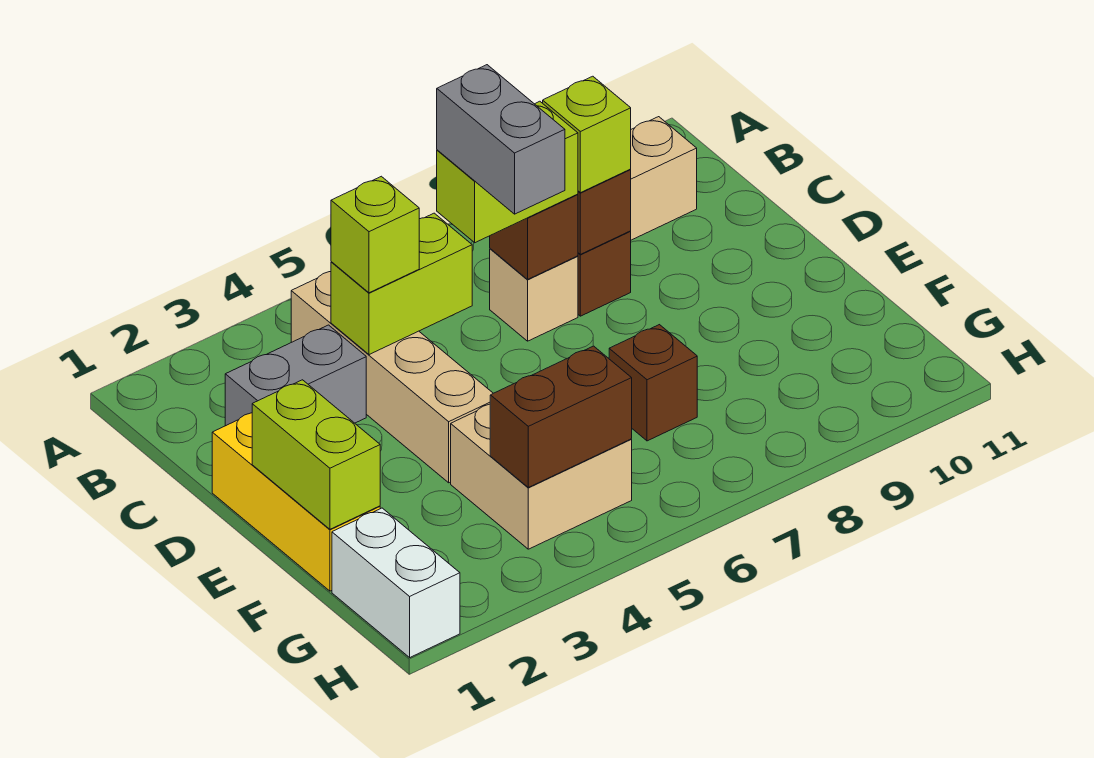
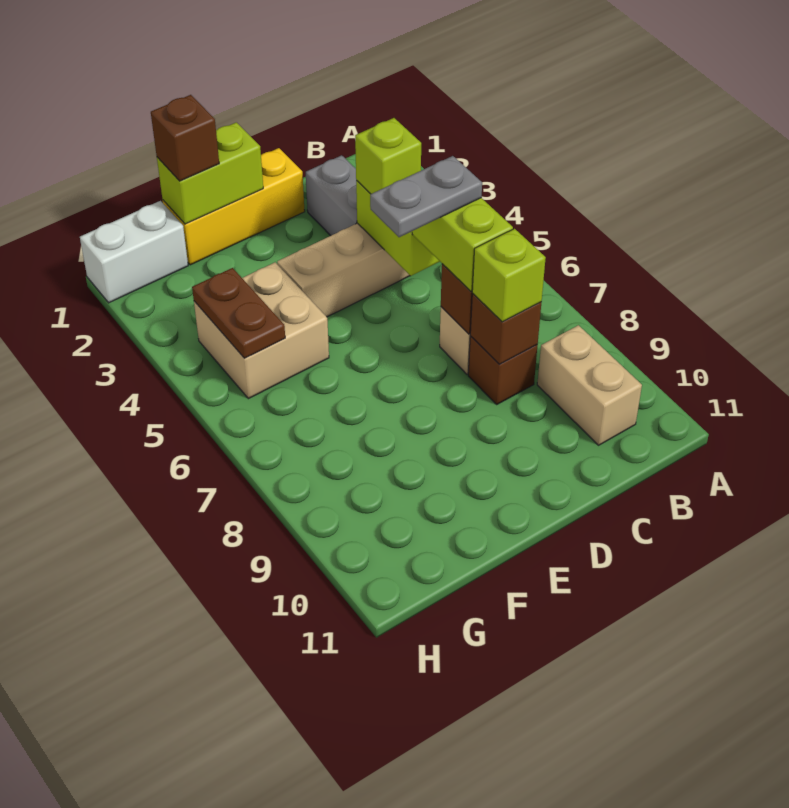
grey 1x2 brick [437,65,565,214] -> grey 1x2 plate [370,156,482,237]
brown 1x1 brick [609,325,697,441] -> brown 1x1 brick moved to [151,95,219,181]
brown 1x2 brick [490,346,632,487] -> brown 1x2 plate [192,268,285,358]

